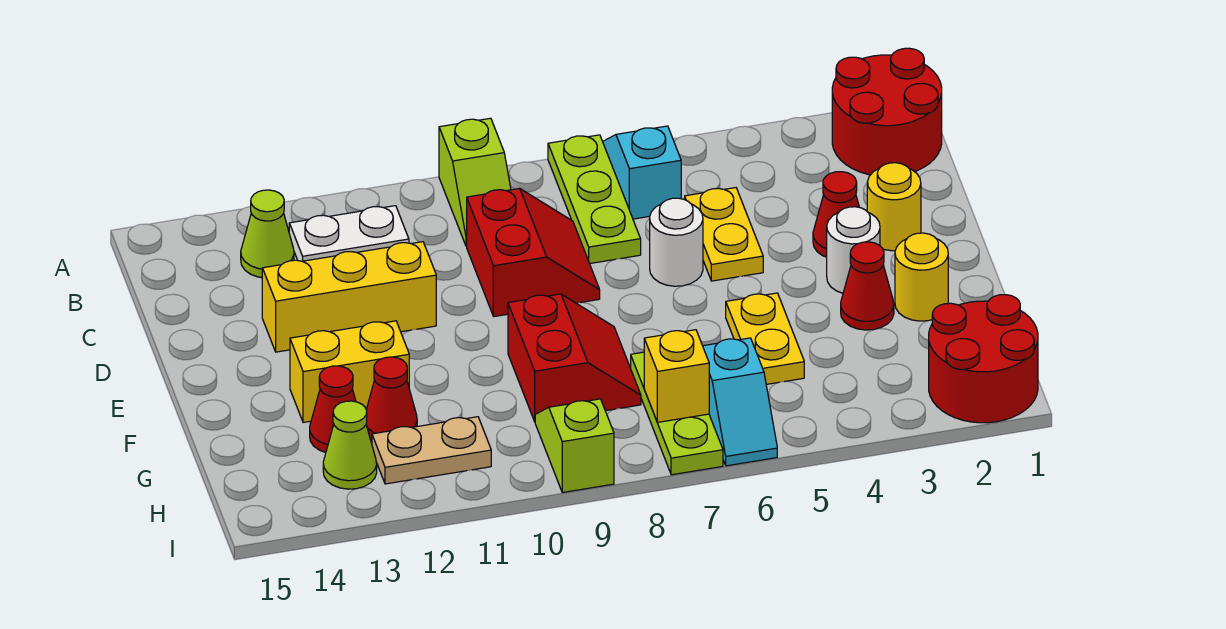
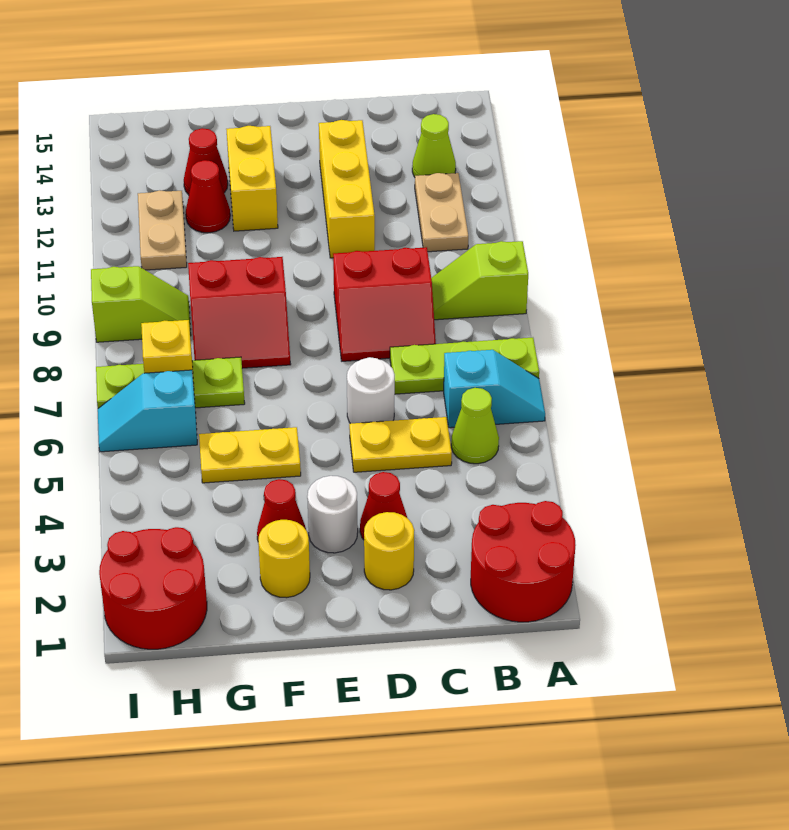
white 1x2 plate [289,206,409,261] -> tan 1x2 plate [415,173,468,252]
lime 1x1 cone [323,401,377,489] -> lime 1x1 cone moved to [451,388,499,464]

